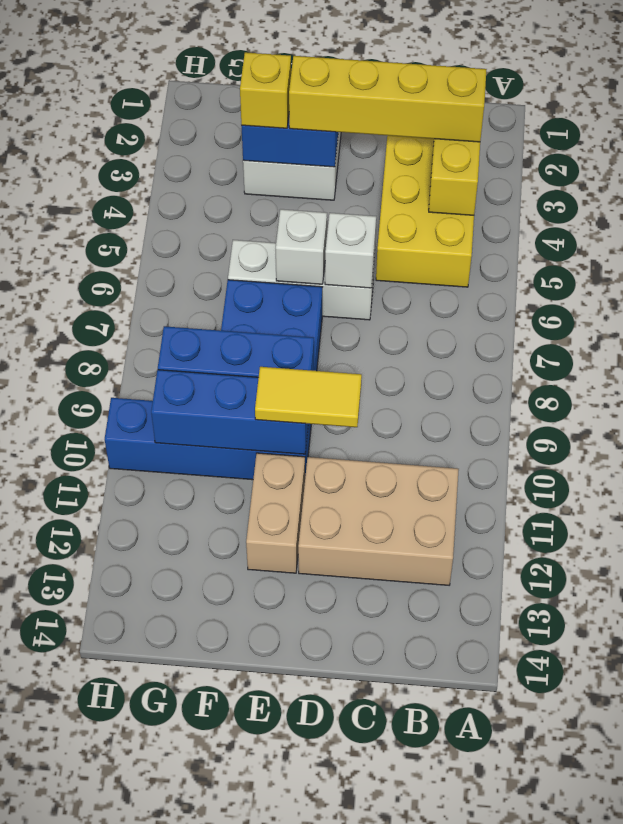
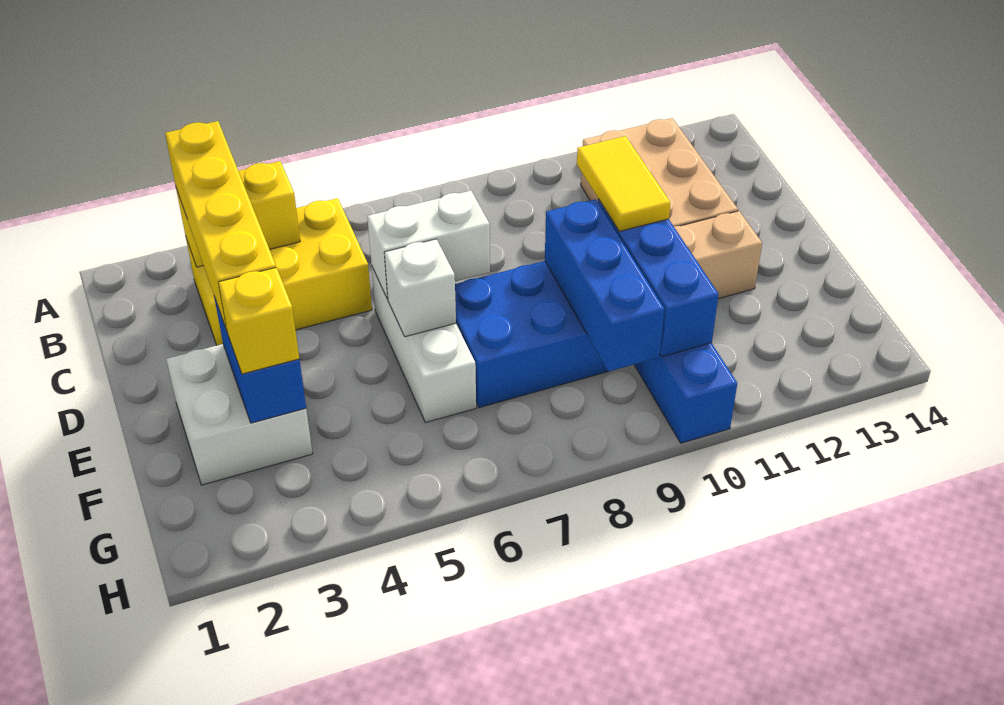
white 1x1 brick [325,213,376,288] -> white 1x2 brick [367,191,490,299]

